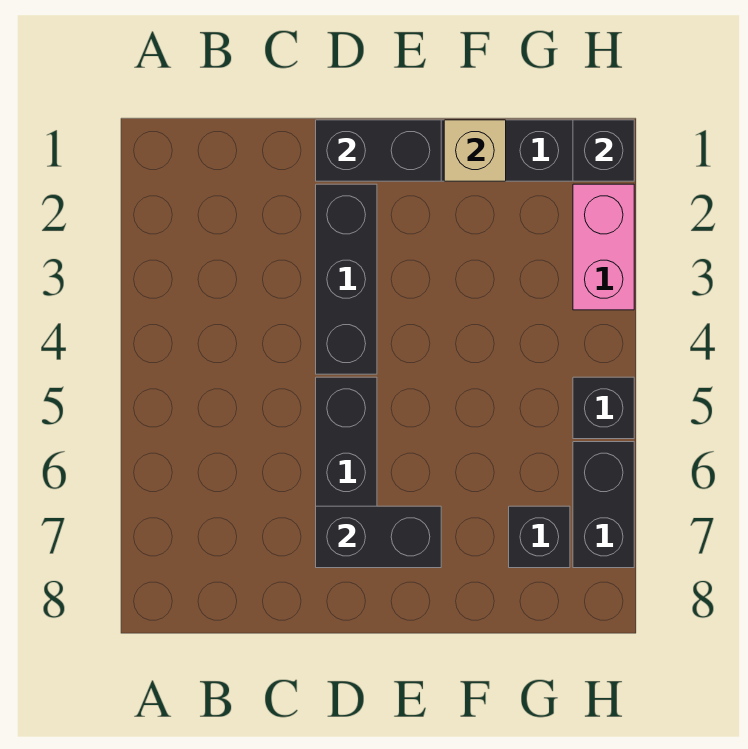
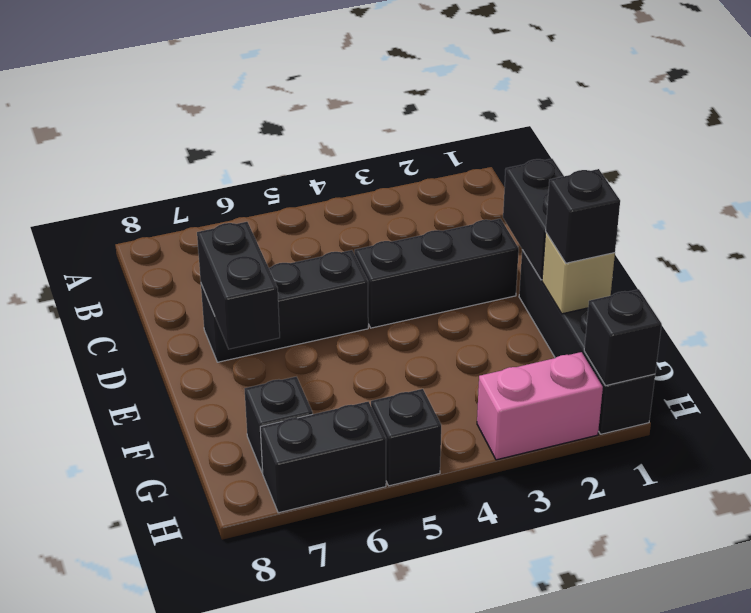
none -> black 1x1 brick [546,169,620,263]

